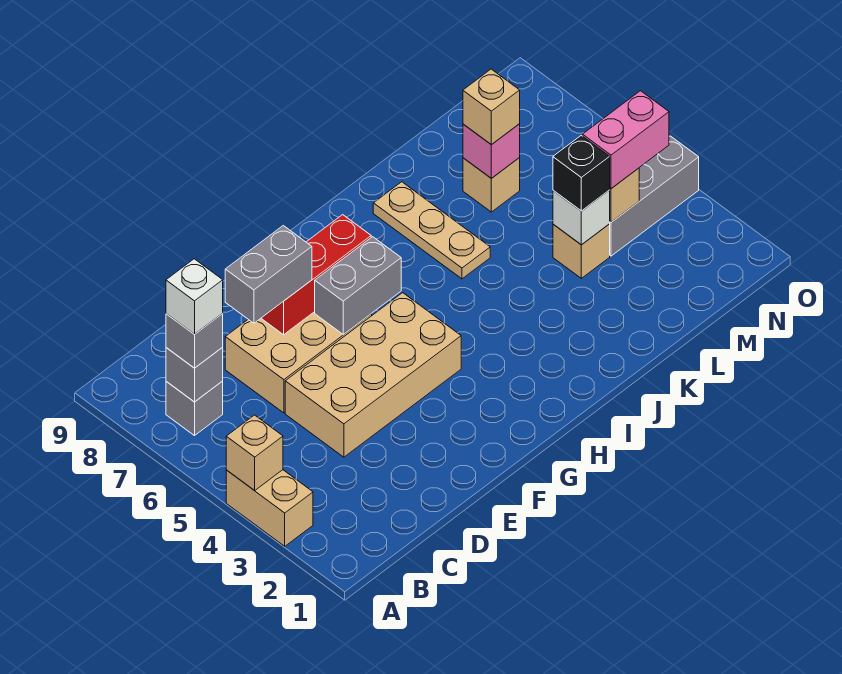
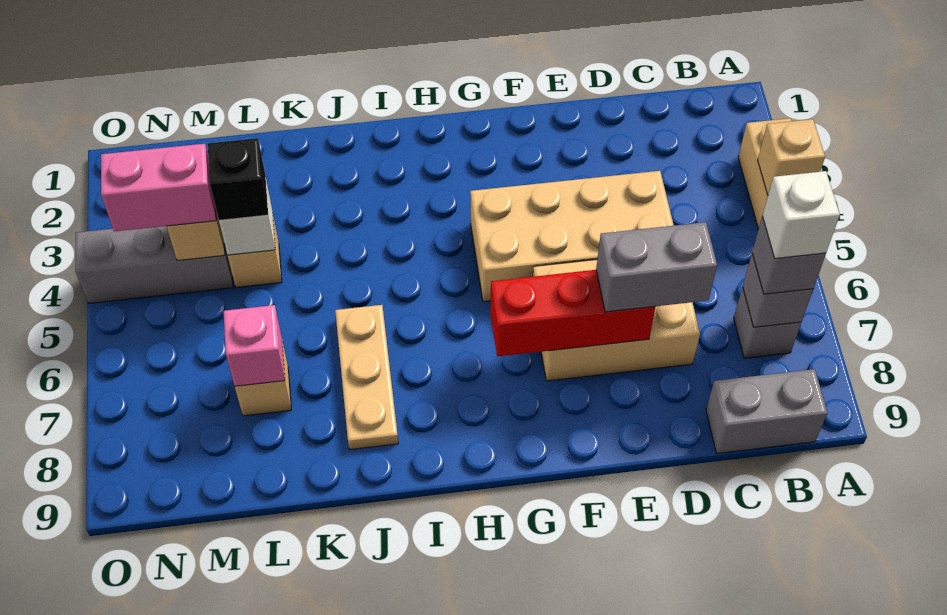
grey 1x2 brick [315,237,401,335] -> grey 1x2 brick moved to [706,369,827,453]
tan 1x1 brick [463,69,520,145] -> none

